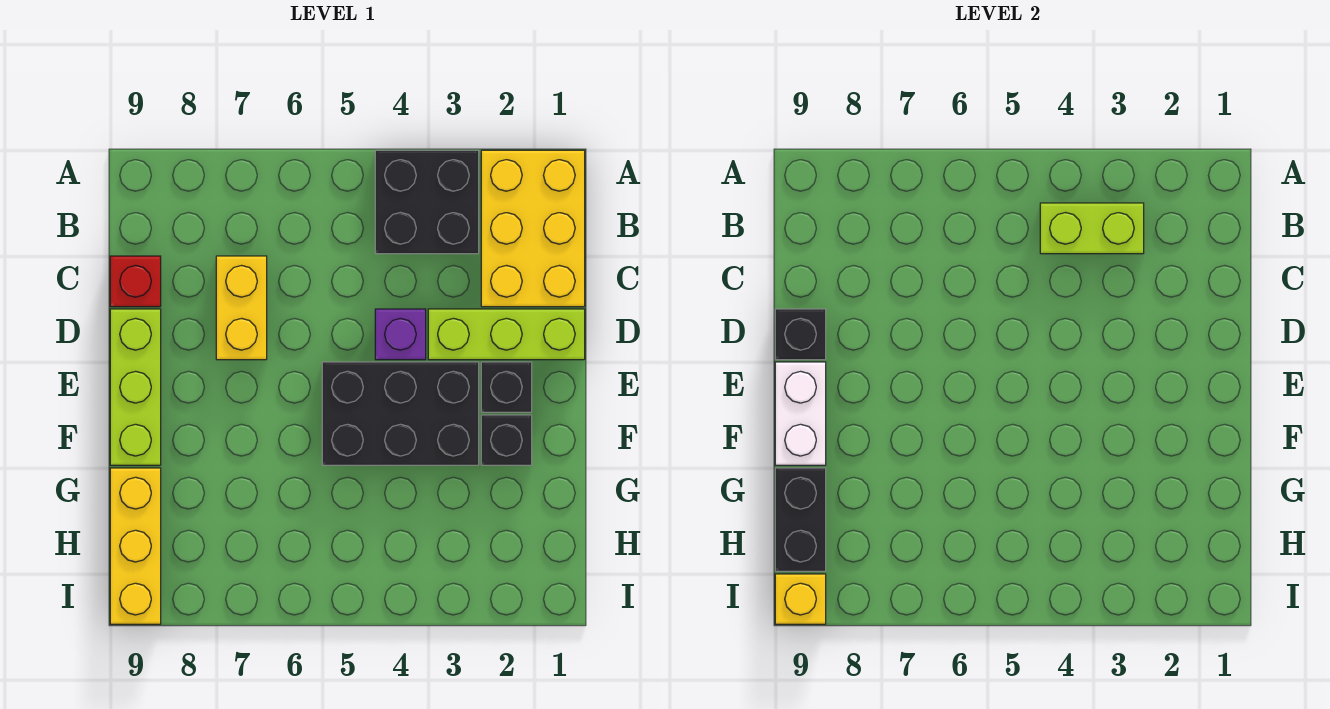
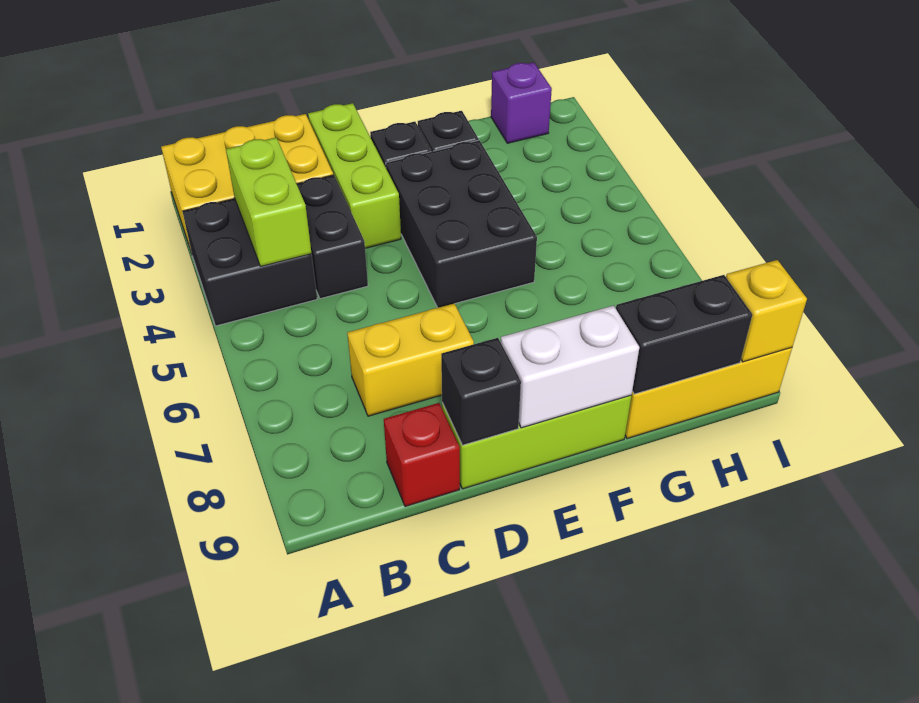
none -> black 1x2 brick [297,175,368,299]
purple 1x1 brick [375,309,426,360] -> purple 1x1 brick moved to [491,62,552,143]

